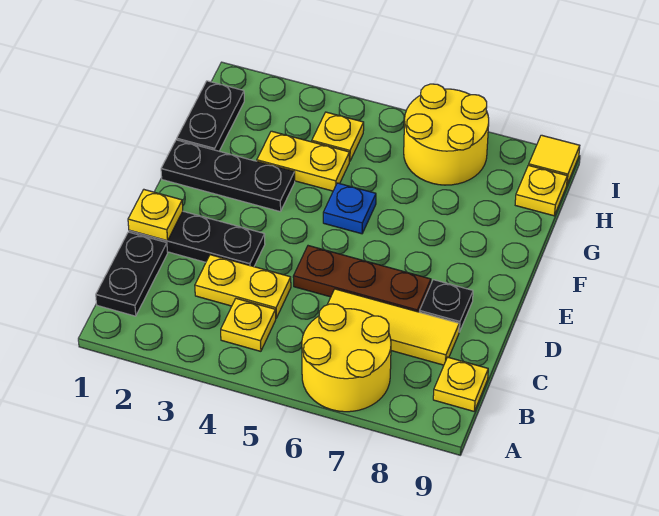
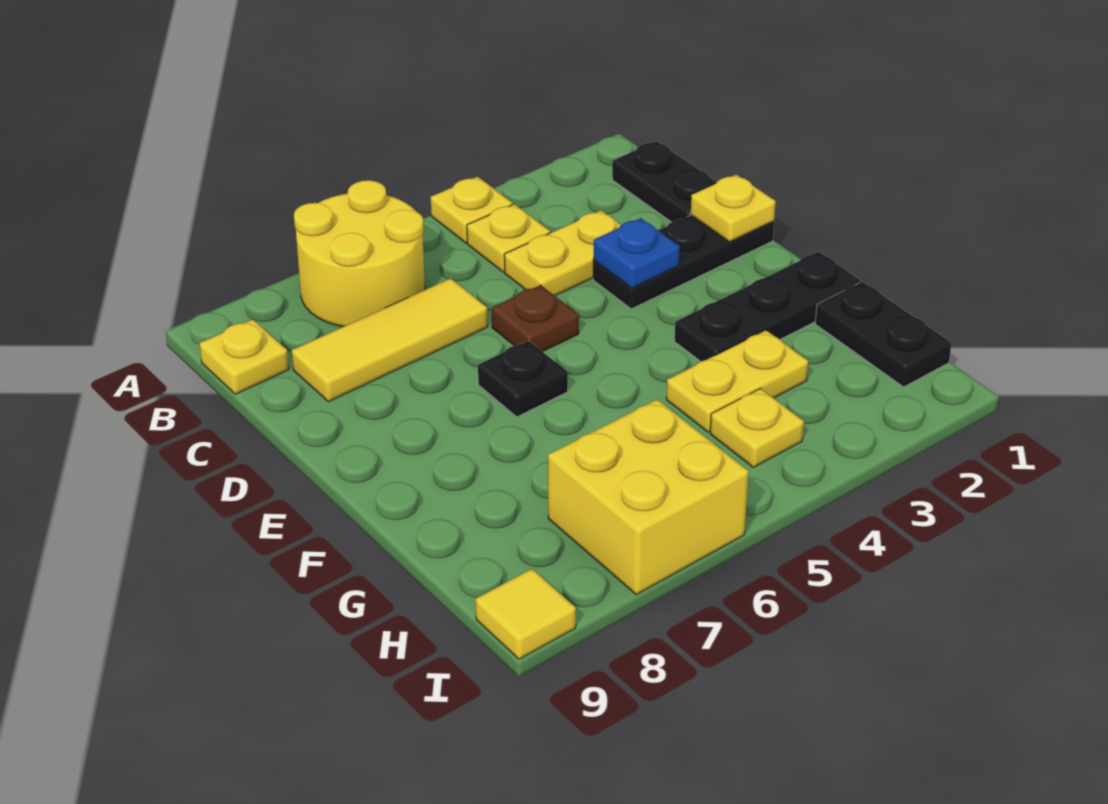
brown 1x3 plate [293,246,431,312] -> brown 1x1 plate [492,285,579,352]
black 1x1 plate [420,280,473,332] -> black 1x1 plate moved to [478,341,568,417]
blue 1x1 plate [323,183,376,234] -> blue 1x1 plate moved to [593,218,680,288]
yellow 2x2 round brick [404,84,489,185] -> yellow 2x2 brick [548,399,749,594]
yellow 1x1 plate [515,165,567,216] -> yellow 1x1 plate moved to [431,177,512,243]

